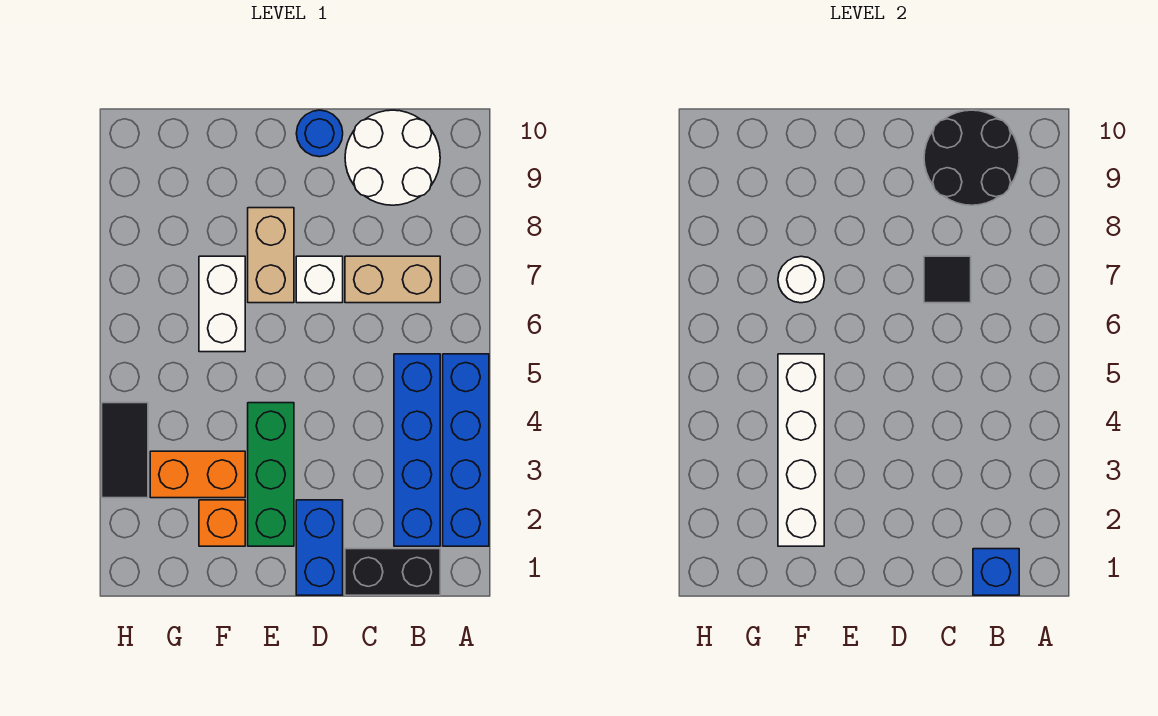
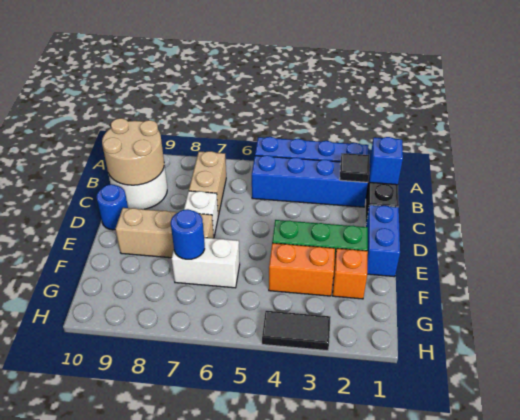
black 2x2 round brick [924,110,1019,205] -> tan 2x2 round brick [102,118,164,185]
black 1x1 tile [924,256,971,303] -> black 1x1 tile moved to [340,153,369,182]
blue 1x2 brick [296,500,343,595] -> blue 1x2 brick turned to [366,205,400,277]
tan 1x2 brick [248,208,294,303] -> tan 1x3 brick [115,208,214,258]
white 1x4 brick [778,354,824,546] -> none
orange 1x2 brick [150,451,245,498] -> orange 1x2 brick turned to [269,243,335,296]
white 1x1 round brick [778,256,824,303] -> blue 1x1 round brick [171,209,205,259]

